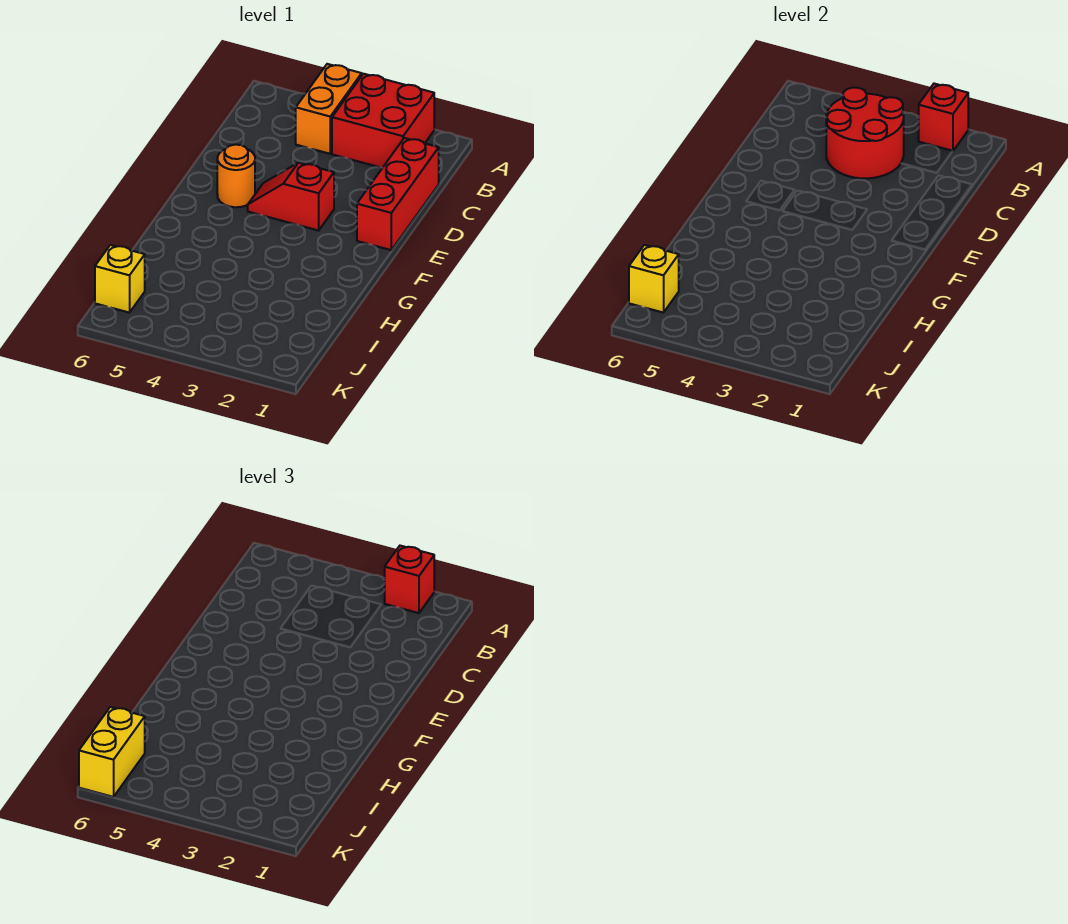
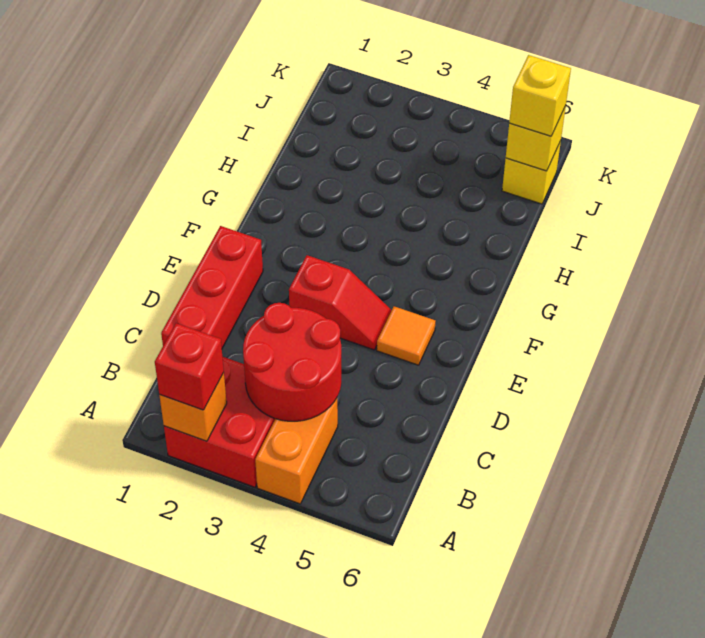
red 1x1 brick [919,84,968,151] -> orange 1x1 brick [159,373,227,441]
orange 1x1 round brick [217,145,255,207] -> orange 1x1 tile [377,306,435,365]
yellow 1x2 brick [79,707,145,797] -> yellow 1x1 brick [509,55,571,136]

